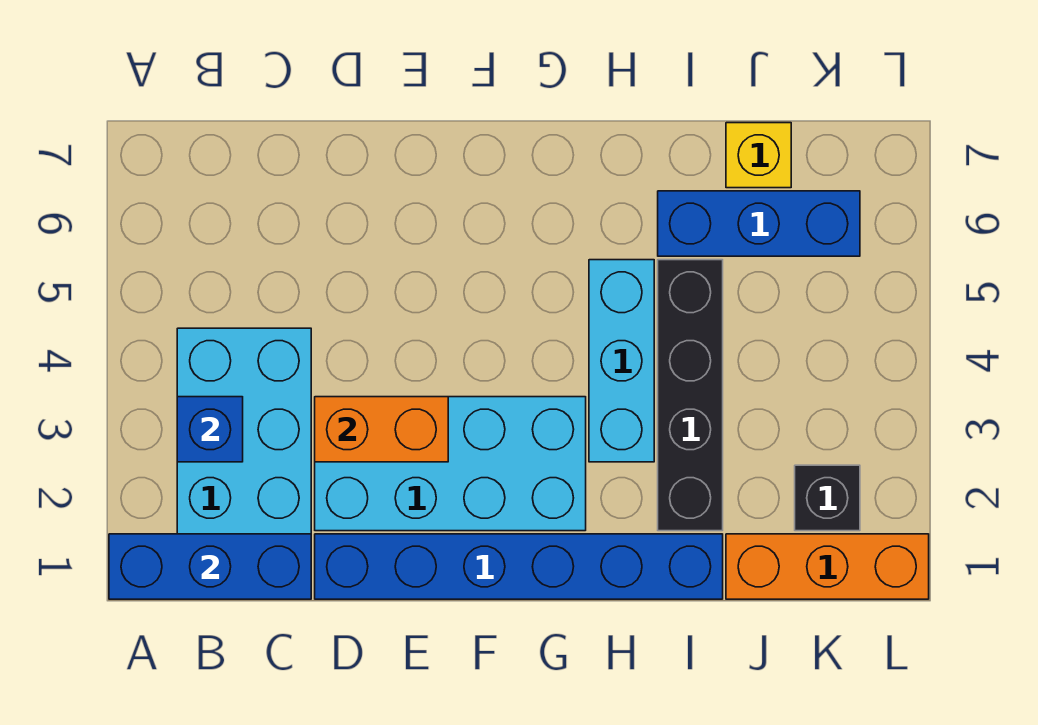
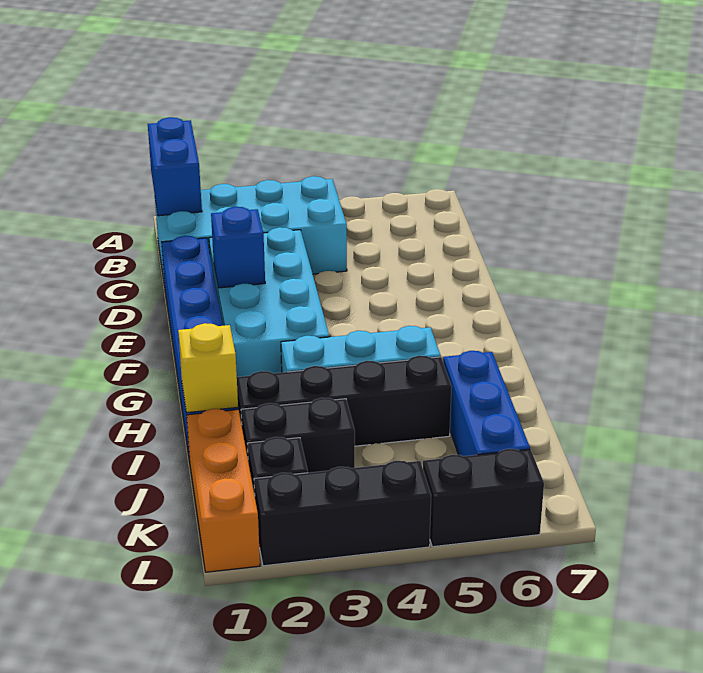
blue 1x3 brick [109,534,311,599] -> blue 1x2 brick [148,117,202,216]
blue 1x1 brick [177,397,243,462] -> blue 1x1 brick moved to [211,207,265,288]
orange 1x2 brick [315,397,448,462] -> none
none -> black 1x2 brick [241,398,355,473]
yellow 1x1 brick [726,123,791,188] -> yellow 1x1 brick moved to [178,323,238,413]
none -> black 1x3 brick [254,461,431,566]
none -> black 1x2 brick [423,449,544,547]

